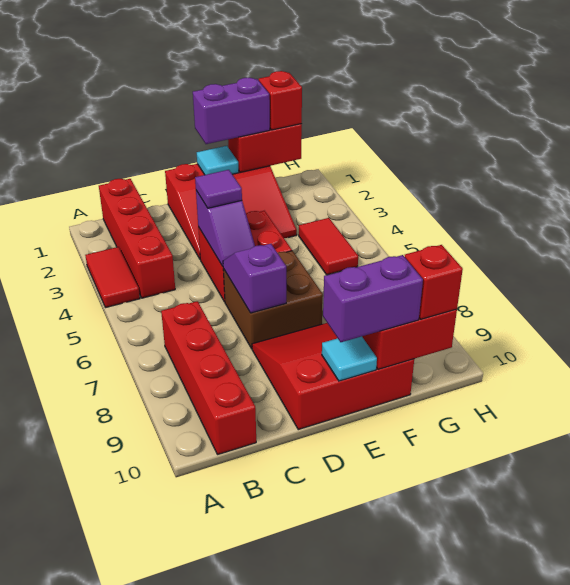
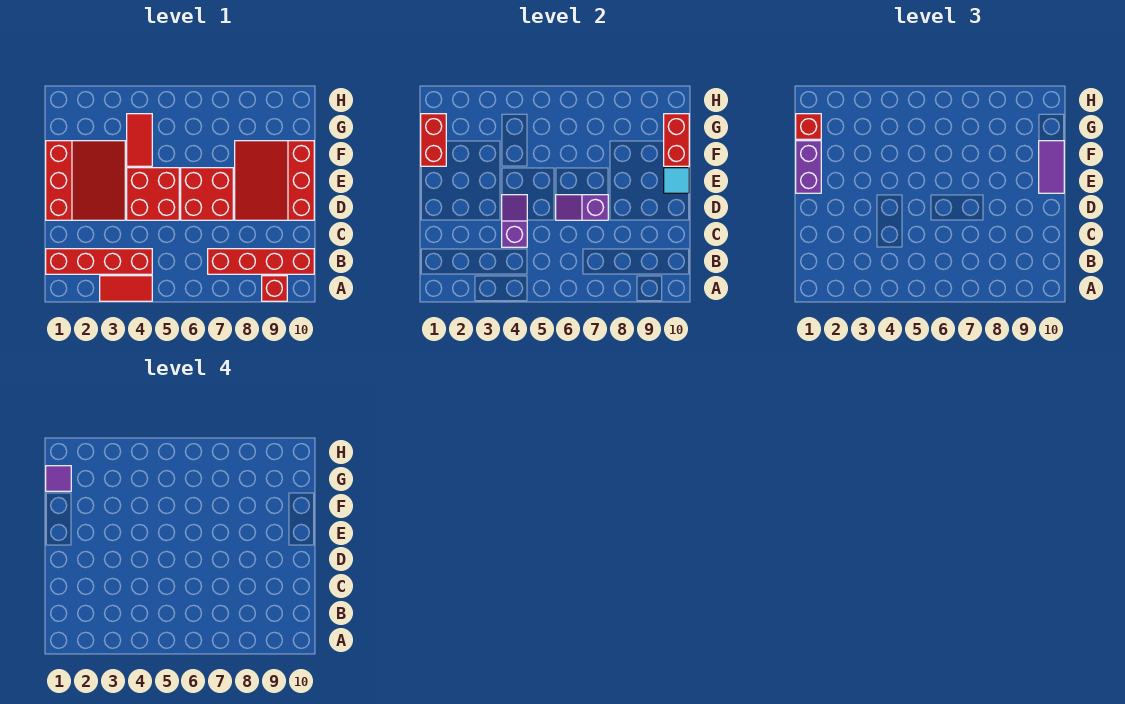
purple 1x2 slope [196,191,255,266] -> purple 1x2 slope turned to [502,195,527,247]
purple 1x1 tile [195,170,242,208] -> purple 1x1 tile moved to [46,466,71,491]
brown 2x2 brick [223,251,323,349] -> red 2x2 brick [181,168,233,220]
cyan 1x1 tile [197,146,239,175] -> none
purple 1x2 brick [323,255,423,342] -> purple 1x2 tile [1039,141,1064,193]
red 1x2 tile [299,218,358,275] -> red 1x2 tile turned to [127,114,152,166]
red 1x1 brick [405,245,463,319] -> red 1x1 brick moved to [262,276,287,301]

